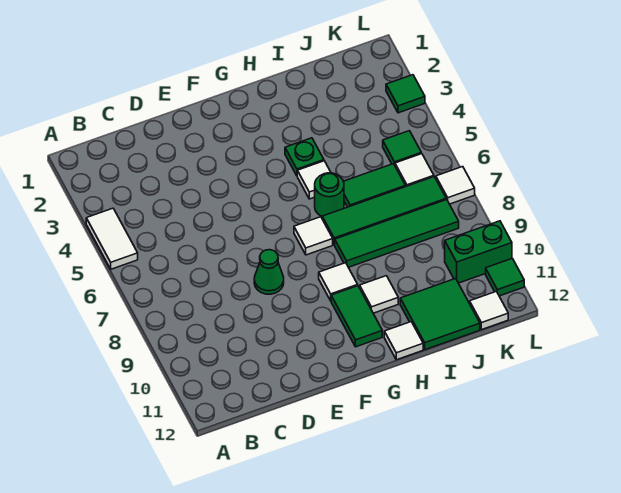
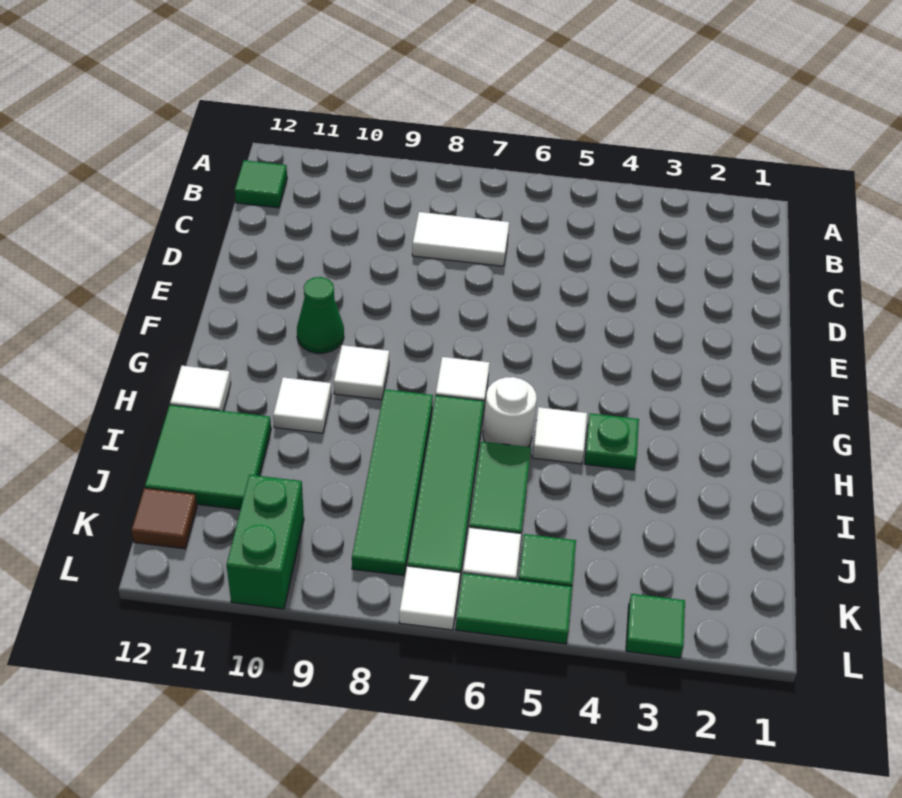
white 1x2 tile [86,208,138,269] -> white 1x2 tile moved to [412,212,509,266]
green 1x1 cone [254,250,284,294] -> green 1x1 cone moved to [297,277,344,353]
green 1x2 tile [331,286,382,347] -> green 1x2 tile moved to [456,573,572,644]
green 1x1 round brick [315,173,344,216] -> white 1x1 round brick [483,377,537,447]
white 1x1 tile [470,291,508,330] -> brown 1x1 tile [132,488,197,549]
green 1x1 tile [486,258,524,296] -> green 1x1 tile moved to [235,160,287,208]

